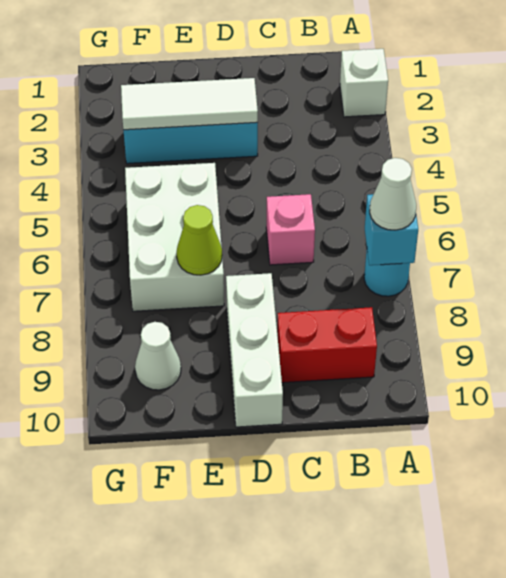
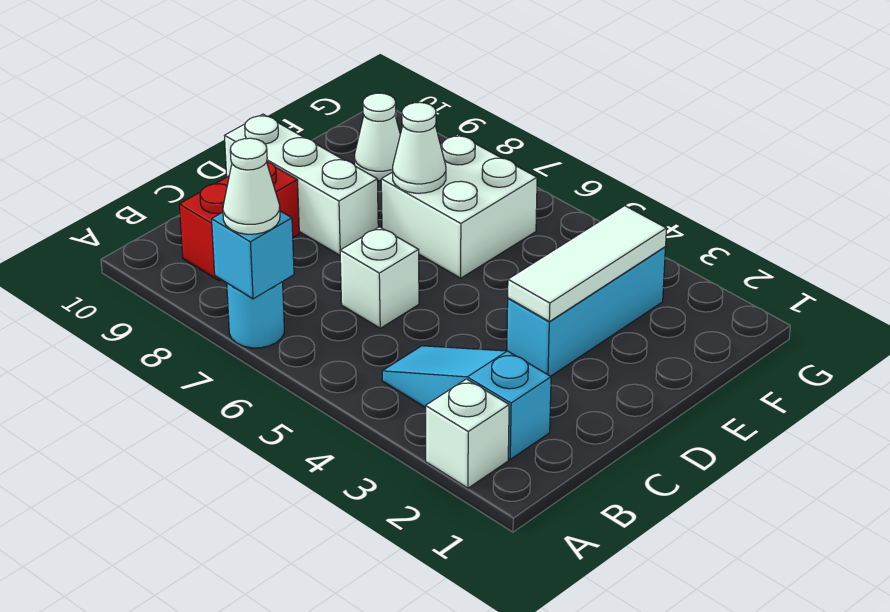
none -> cyan 1x3 slope [382,346,551,459]
pink 1x1 brick [266,194,315,265] -> white 1x1 brick [340,227,419,328]
white 2x3 brick [125,163,224,311] -> white 2x2 brick [381,134,537,278]
lime 1x1 cone [177,205,222,275] -> white 1x1 cone [393,102,446,193]

